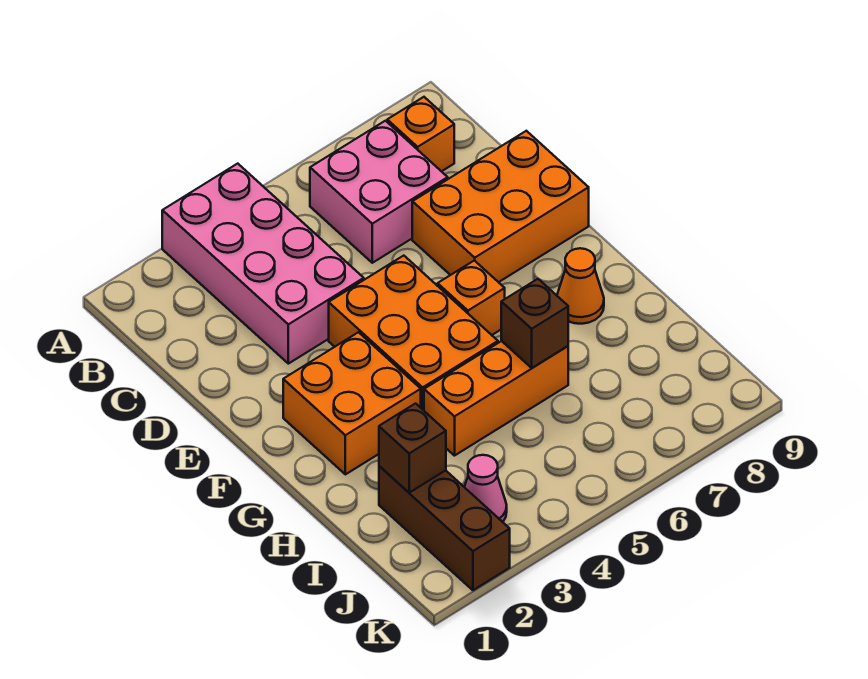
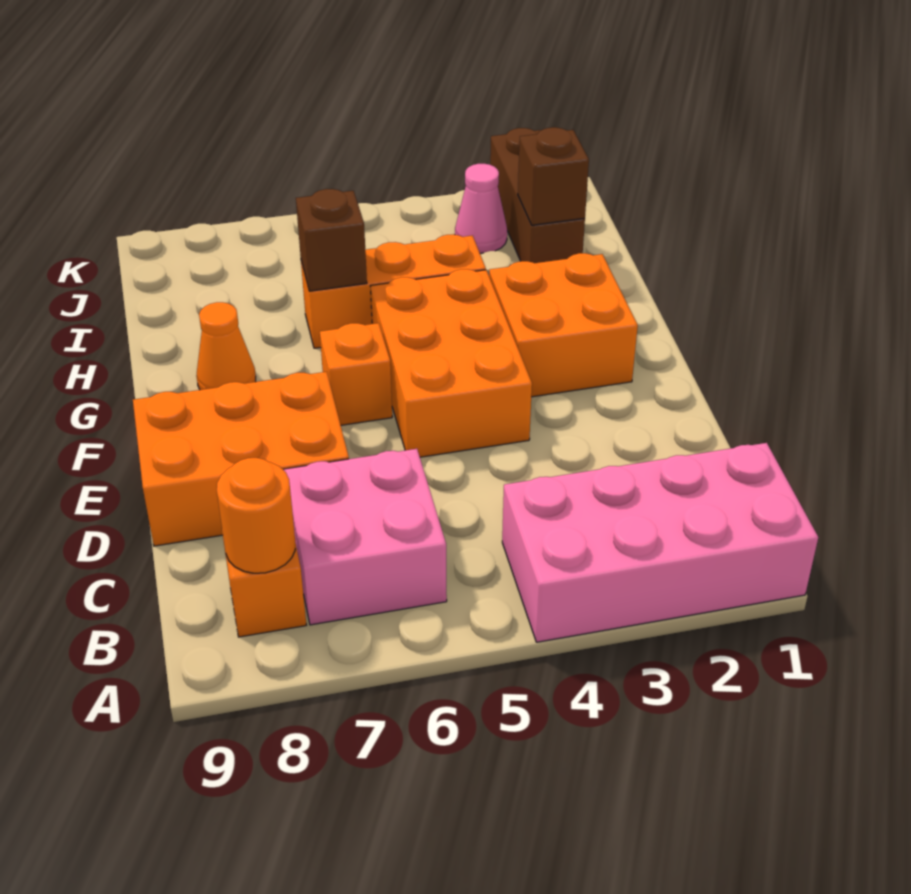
pink 2x4 brick [162,164,364,364] -> pink 2x4 brick turned to [502,443,818,642]
none -> orange 1x1 round brick [217,458,295,573]

